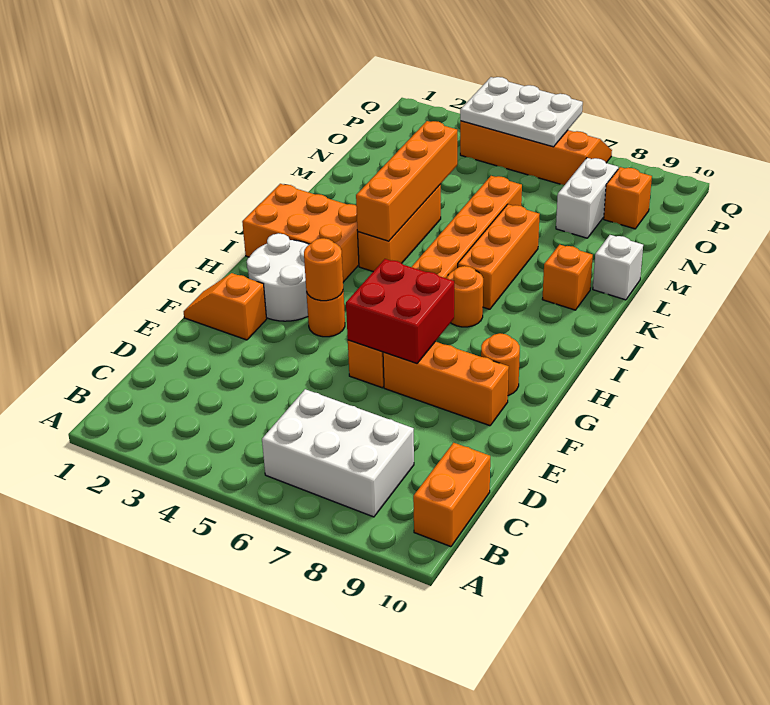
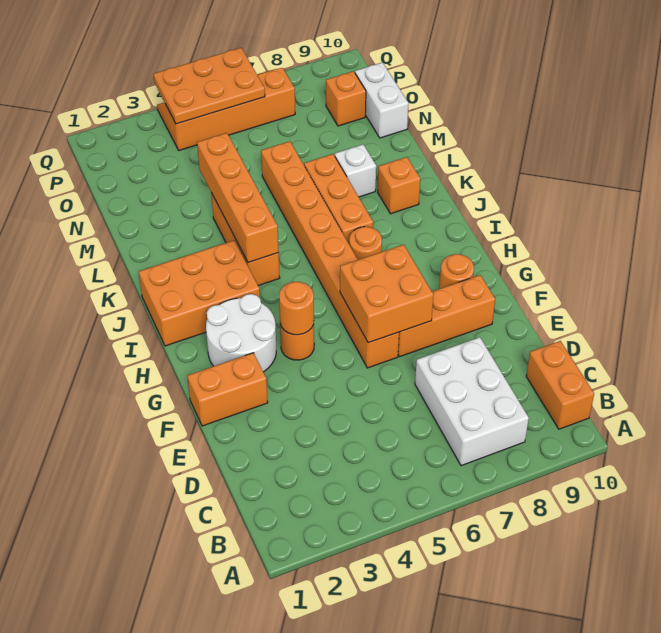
white 2x3 brick [262,389,414,517] -> white 2x3 brick turned to [415,337,529,466]
orange 1x2 slope [184,273,267,340] -> orange 1x2 brick [187,353,268,426]
red 2x2 brick [346,259,454,364] -> orange 2x2 brick [340,245,433,343]
white 1x1 brick [593,235,643,300] -> white 1x1 brick moved to [335,145,376,197]
white 1x2 brick [556,158,618,238] -> white 1x2 brick moved to [355,62,408,138]
white 2x3 plate [460,77,583,147] -> orange 2x3 plate [154,48,265,124]

